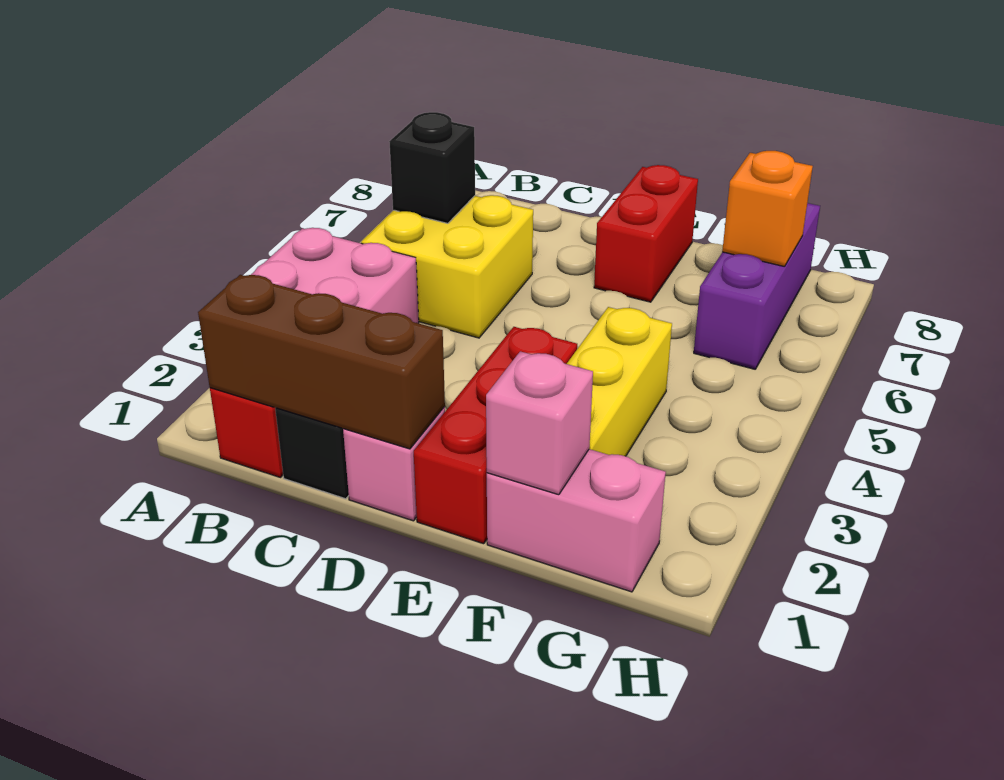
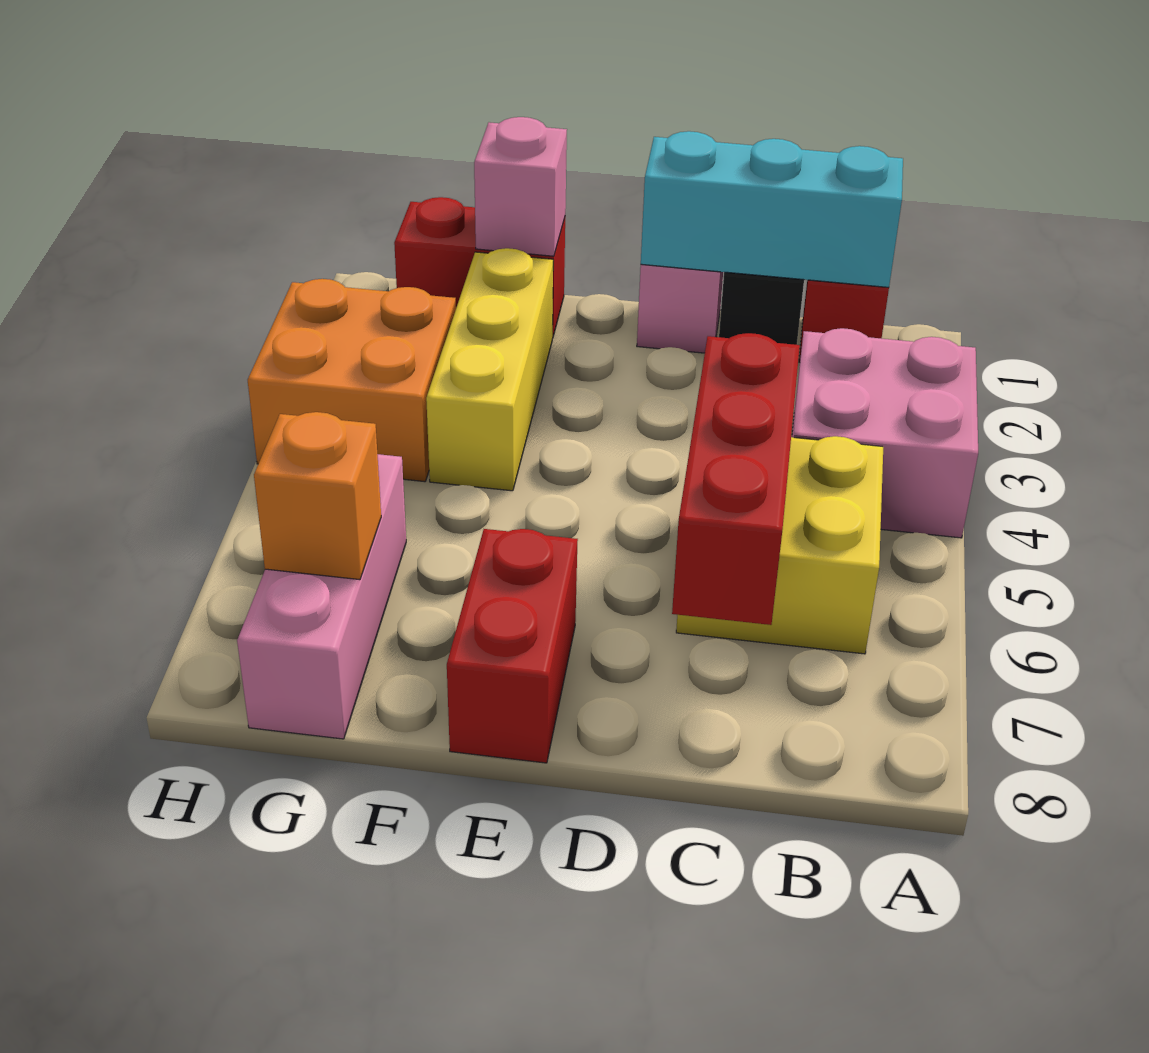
brown 1x3 brick [198,275,445,449] -> cyan 1x3 brick [641,131,903,287]
black 1x1 brick [389,112,475,223] -> none
red 1x3 brick [414,327,577,544] -> red 1x3 brick moved to [672,333,800,625]
pink 1x2 brick [487,449,666,592] -> red 1x2 brick [394,197,565,338]
none -> orange 2x2 brick [248,279,456,482]
purple 1x3 brick [694,203,820,369] -> pink 1x3 brick [237,454,406,739]

